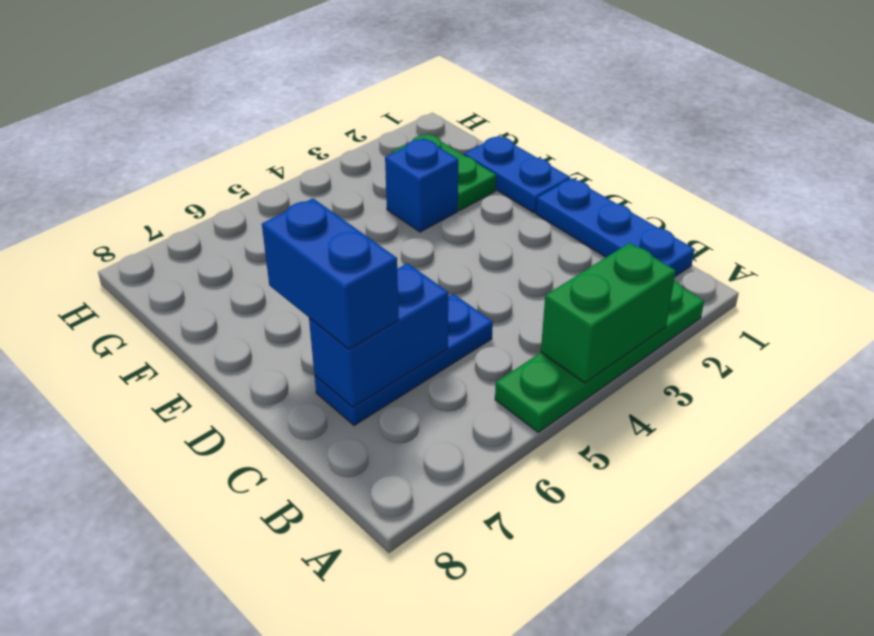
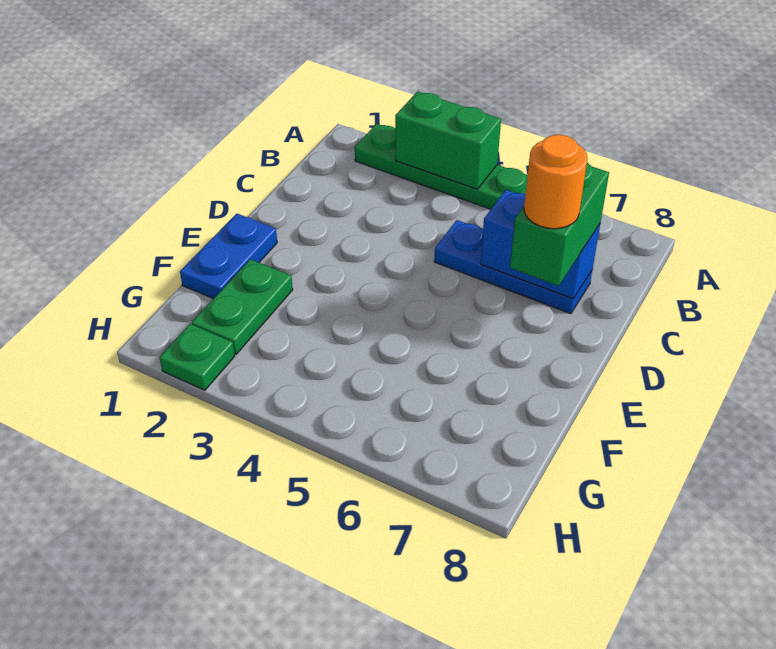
blue 1x3 plate [536,178,695,277] -> none
blue 1x2 brick [262,198,399,349] -> green 1x2 brick [510,163,609,286]
none -> orange 1x1 round brick [524,135,587,229]
blue 1x1 brick [385,138,458,232] -> none
none -> green 1x1 plate [159,324,235,390]

